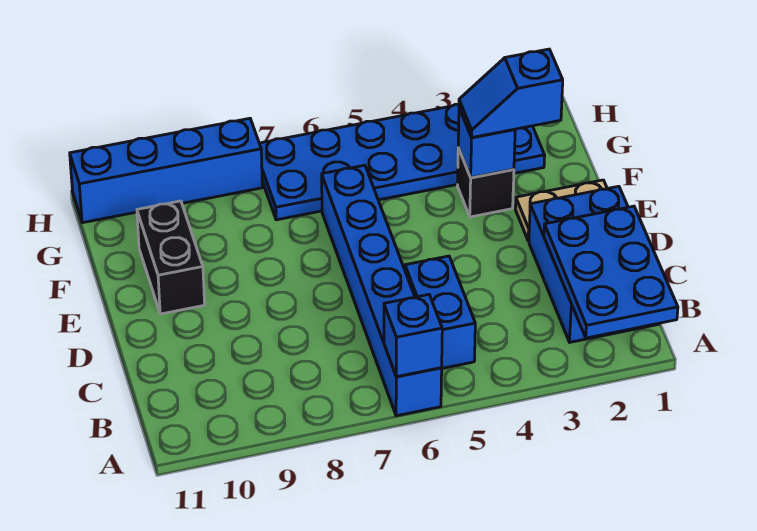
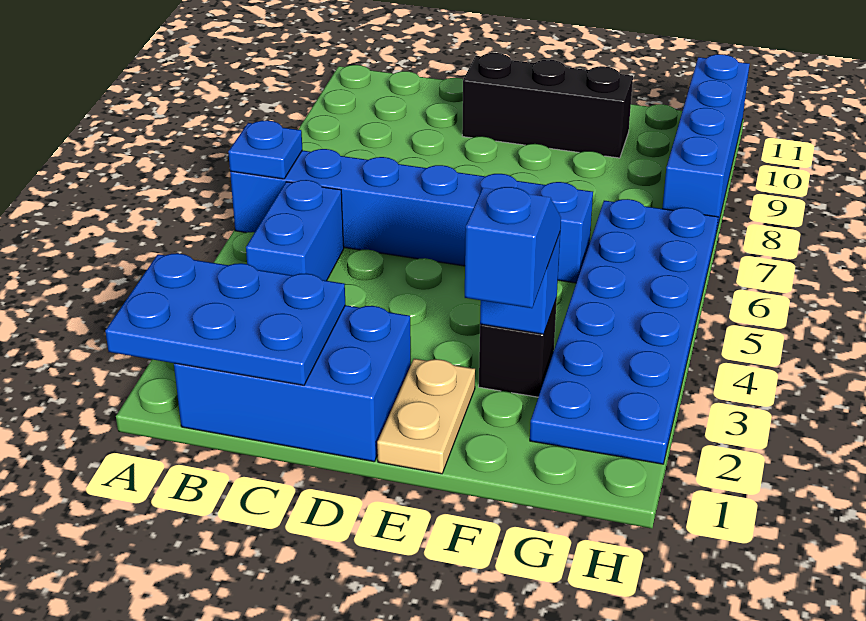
blue 1x1 brick [384,295,442,377] -> blue 1x1 plate [228,120,302,179]
blue 1x2 brick [405,256,475,368] -> blue 1x2 brick turned to [246,180,344,281]
black 1x2 brick [137,201,205,314] -> black 1x3 brick [462,53,633,158]

